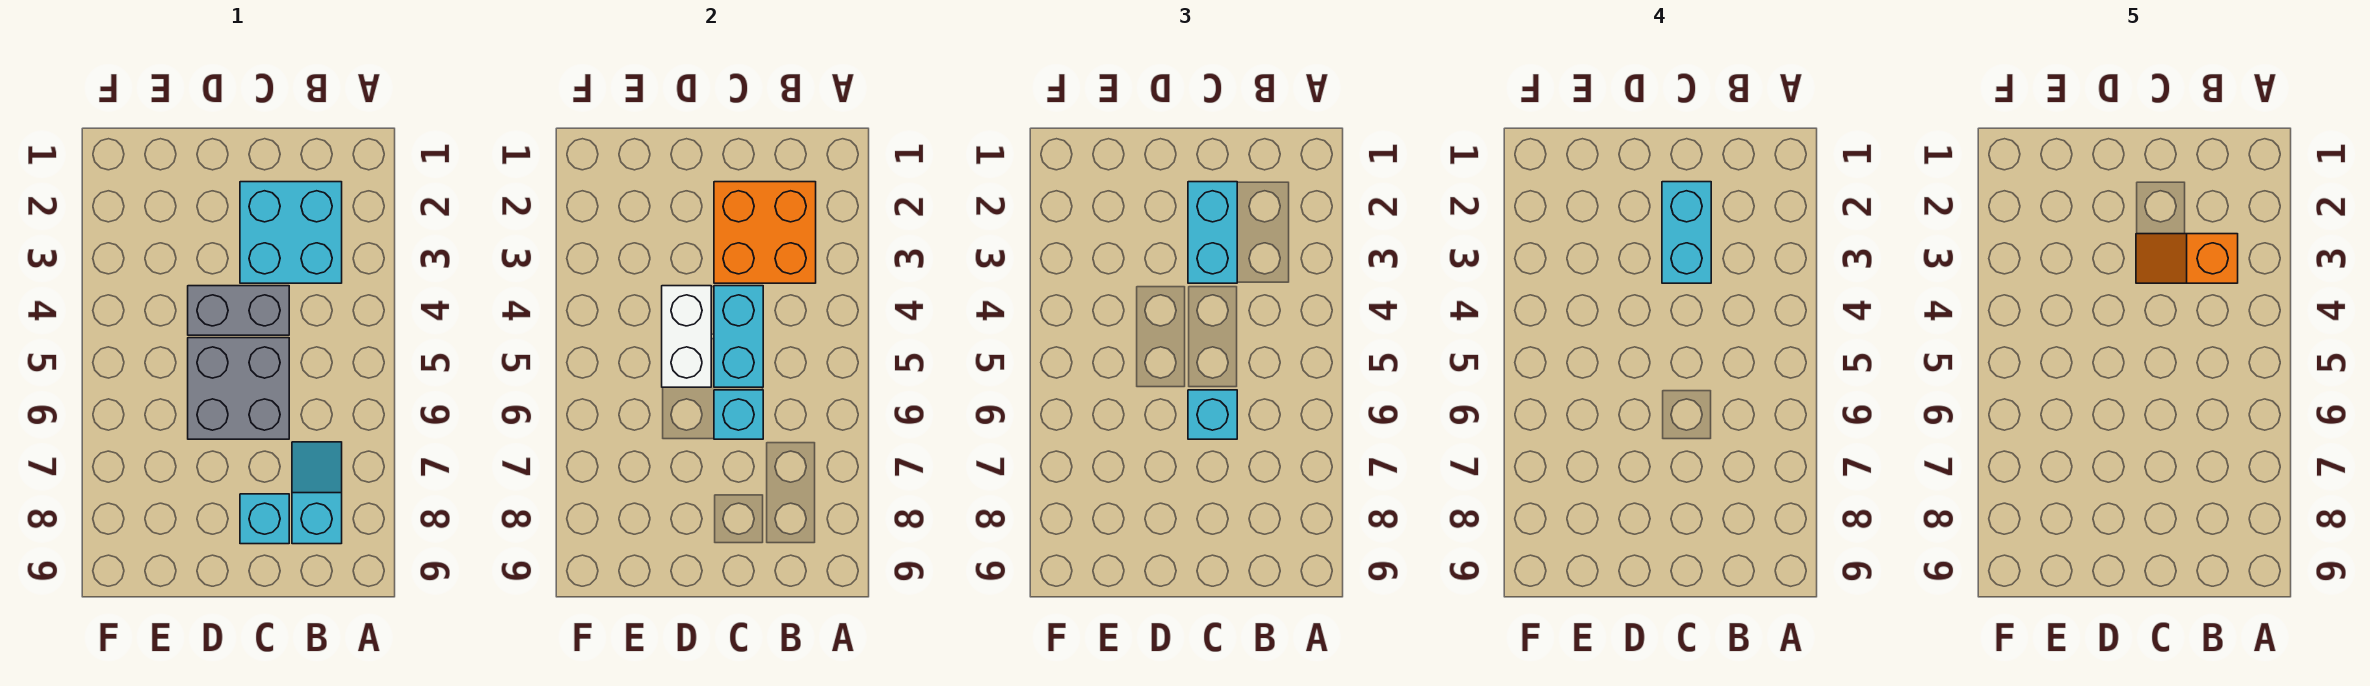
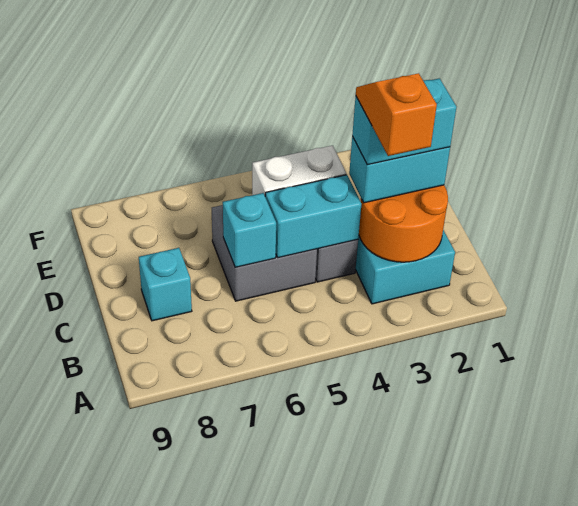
orange 2x2 brick [714,182,816,283] -> orange 2x2 round brick [359,185,448,262]
cyan 1x2 slope [292,442,342,544] -> none
cyan 1x1 brick [1188,390,1237,439] -> none

